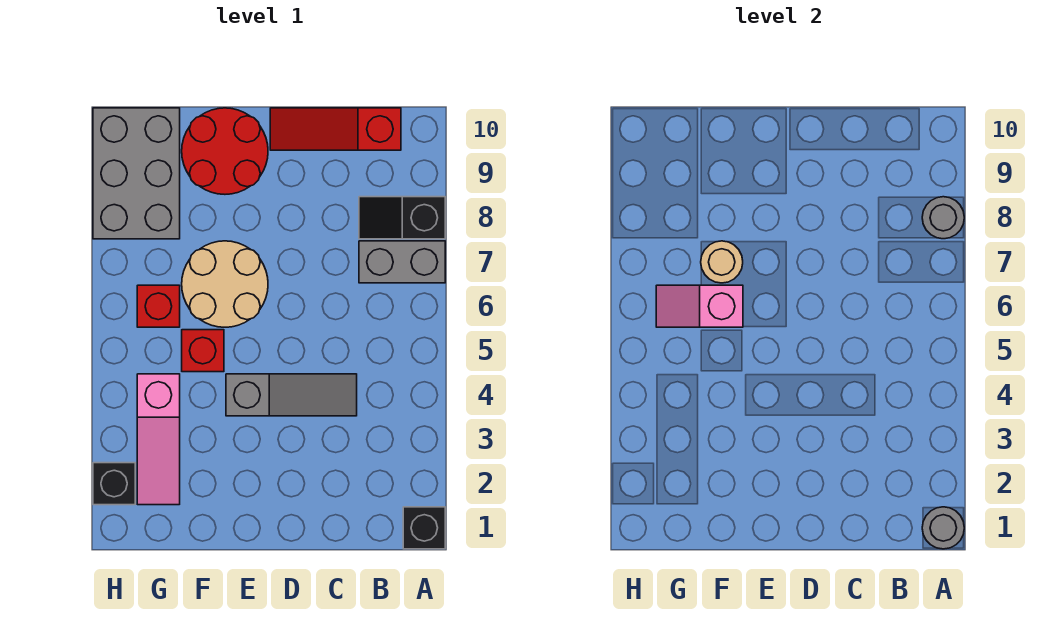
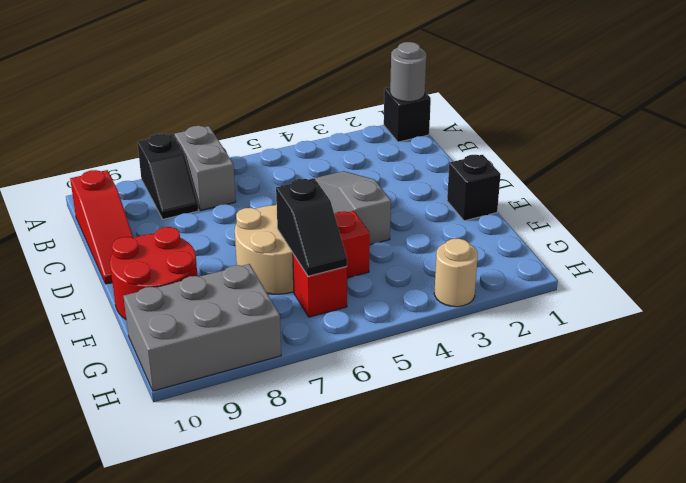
grey 1x1 round brick [922,197,964,239] -> none
pink 1x2 slope [656,285,743,327] -> black 1x2 slope [276,178,347,276]
tan 1x1 round brick [701,241,743,283] -> tan 1x1 round brick moved to [434,238,478,307]
pink 1x3 slope [137,374,180,505] -> none
black 1x1 brick [93,463,135,505] -> black 1x1 brick moved to [447,155,501,221]

